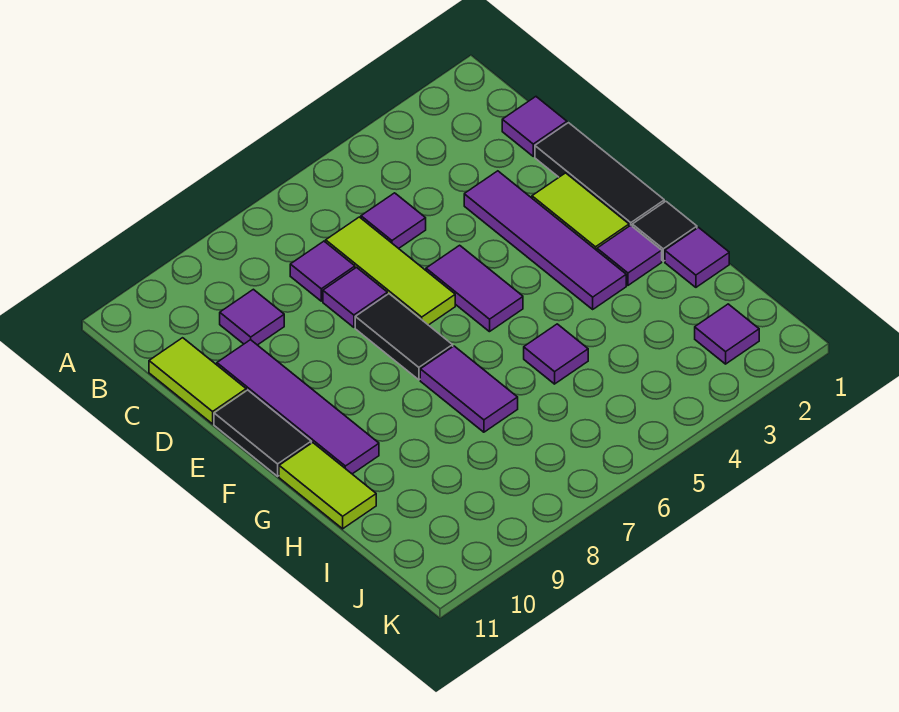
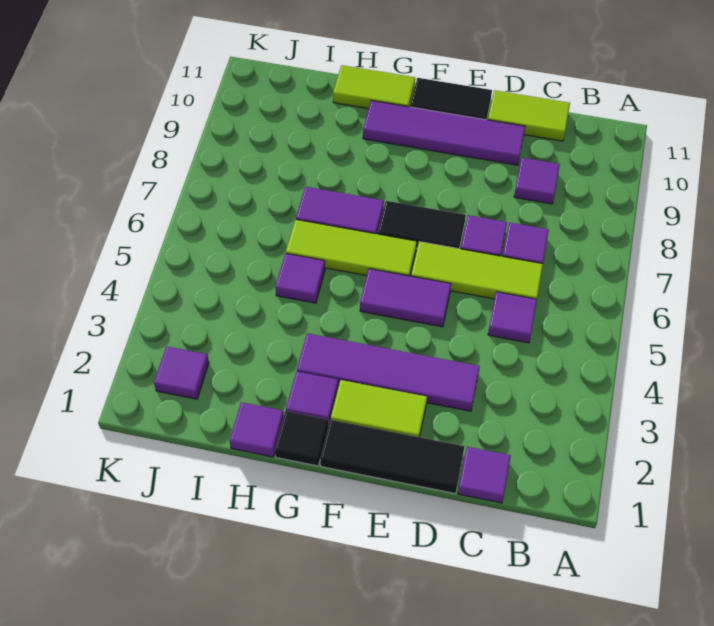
none -> lime 1x3 tile [286,220,417,276]

